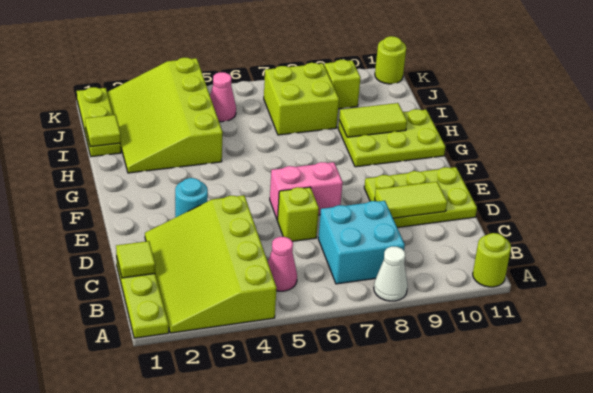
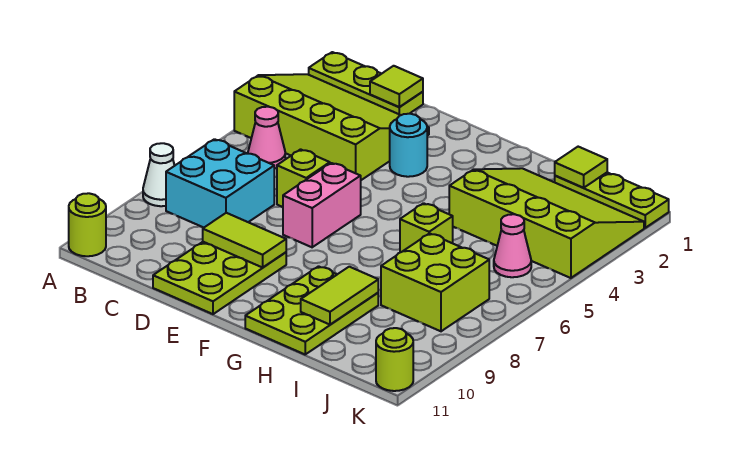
lime 1x2 tile [375,182,447,218] -> lime 1x2 tile turned to [203,213,286,267]
lime 1x1 brick [324,60,361,109] -> lime 1x1 brick moved to [400,203,453,252]

